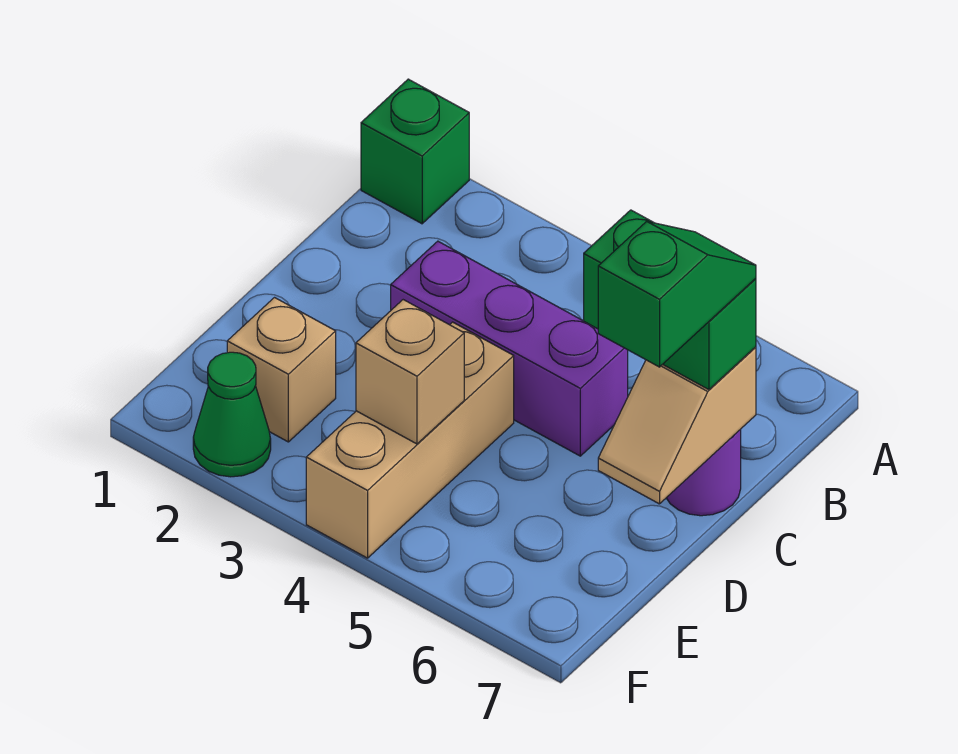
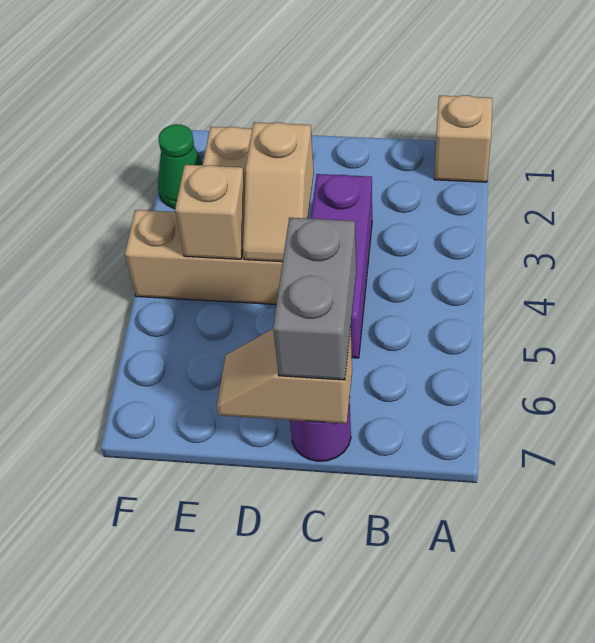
green 1x1 brick [361,79,469,224] -> tan 1x1 brick [434,95,492,182]
green 1x2 brick [584,210,756,390] -> grey 1x2 brick [273,218,356,380]
green 1x2 slope [598,221,756,367] -> none
none -> tan 1x2 slope [243,122,314,262]

